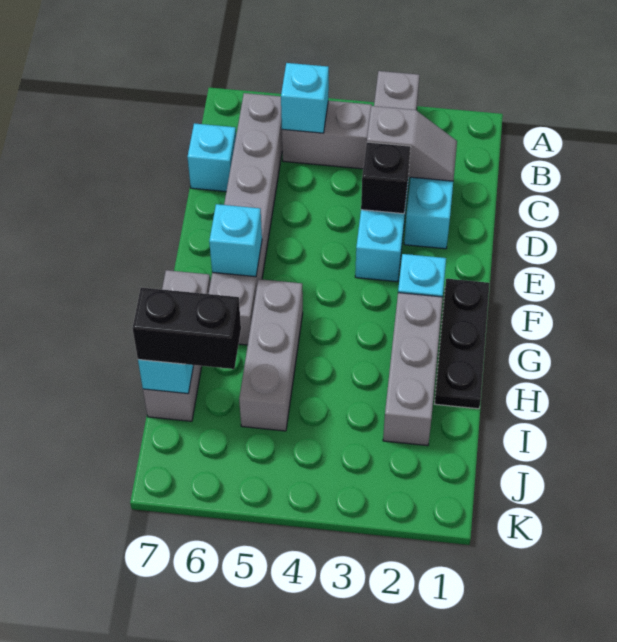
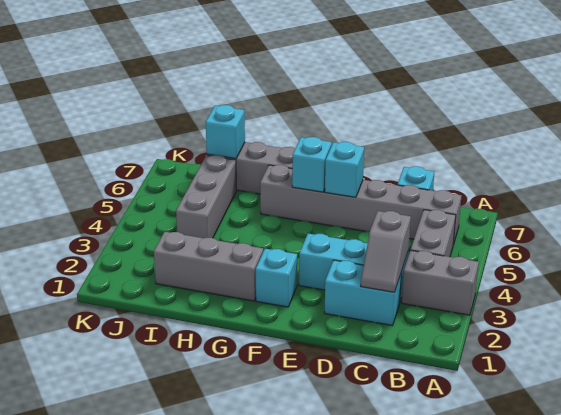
cyan 1x1 brick [281,63,329,133] -> cyan 1x1 brick moved to [325,142,364,197]
black 1x1 brick [361,142,411,214] -> none
black 1x3 plate [435,279,490,409] -> none
grey 1x3 brick [239,279,303,431] -> grey 1x3 brick turned to [176,155,237,238]
black 1x2 brick [133,288,241,369] -> none

